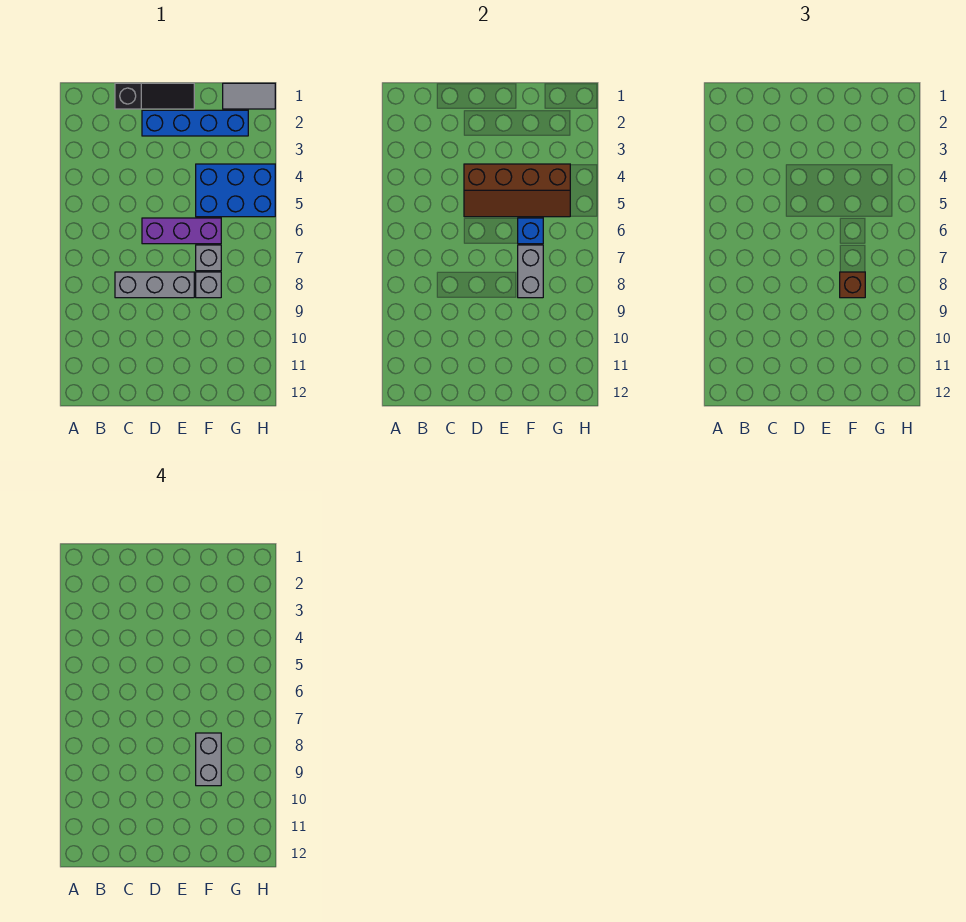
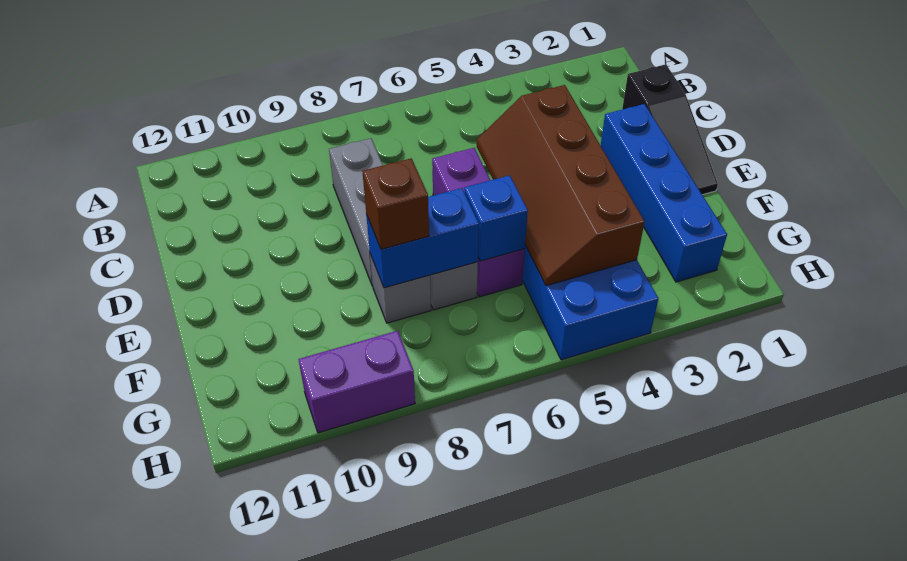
grey 1x2 brick [518,245,543,298] -> blue 1x2 brick [366,188,479,288]
grey 1x2 brick [196,733,221,786] -> none
grey 1x2 tile [223,83,275,109] -> none
none -> purple 1x2 brick [298,331,415,433]

